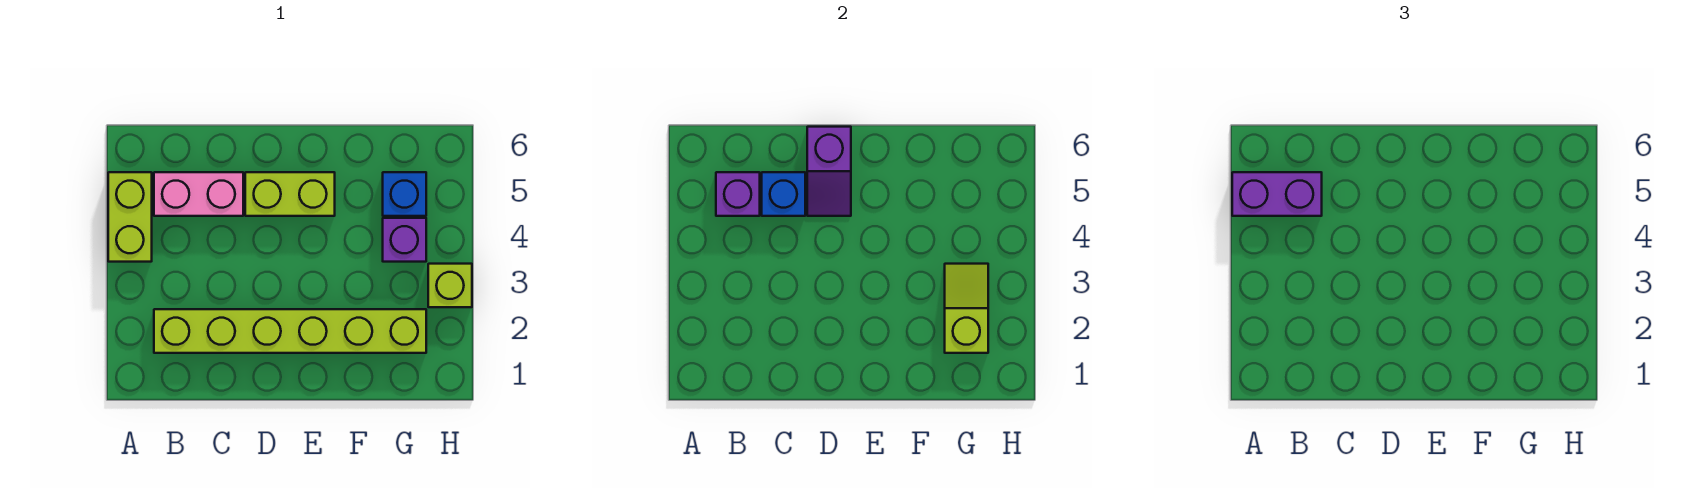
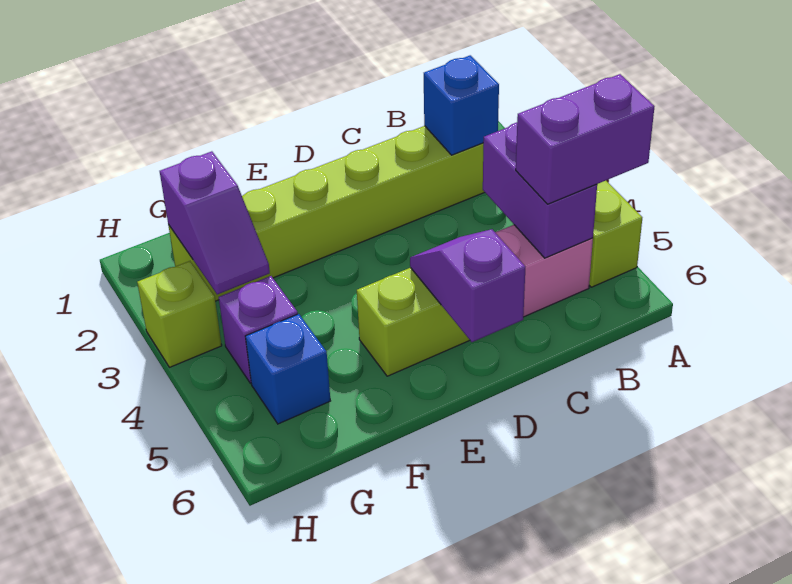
purple 1x1 brick [716,172,760,216] -> purple 1x2 brick [483,122,597,258]
blue 1x1 brick [762,172,805,216] -> blue 1x1 brick moved to [424,55,499,155]
lime 1x2 slope [945,264,988,353] -> purple 1x2 slope [160,151,270,294]

